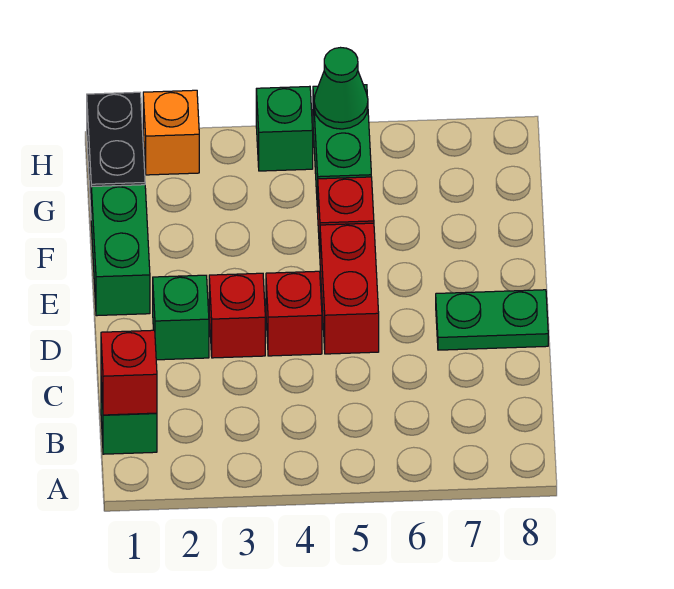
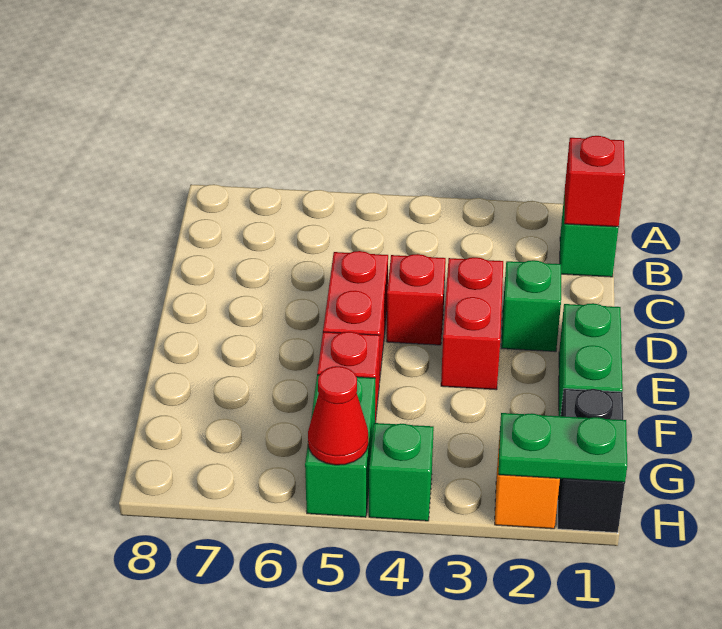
red 1x1 brick [209,273,265,358] -> red 1x2 brick [441,257,503,390]
green 1x2 plate [436,290,548,350] -> green 1x2 plate moved to [498,413,627,482]
green 1x1 cone [314,48,368,129] -> red 1x1 cone [308,366,368,465]

